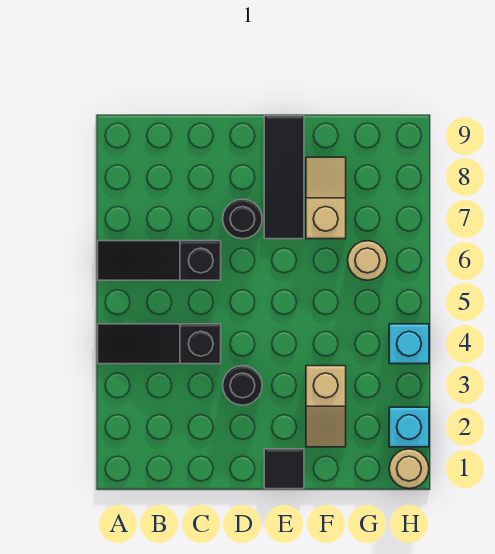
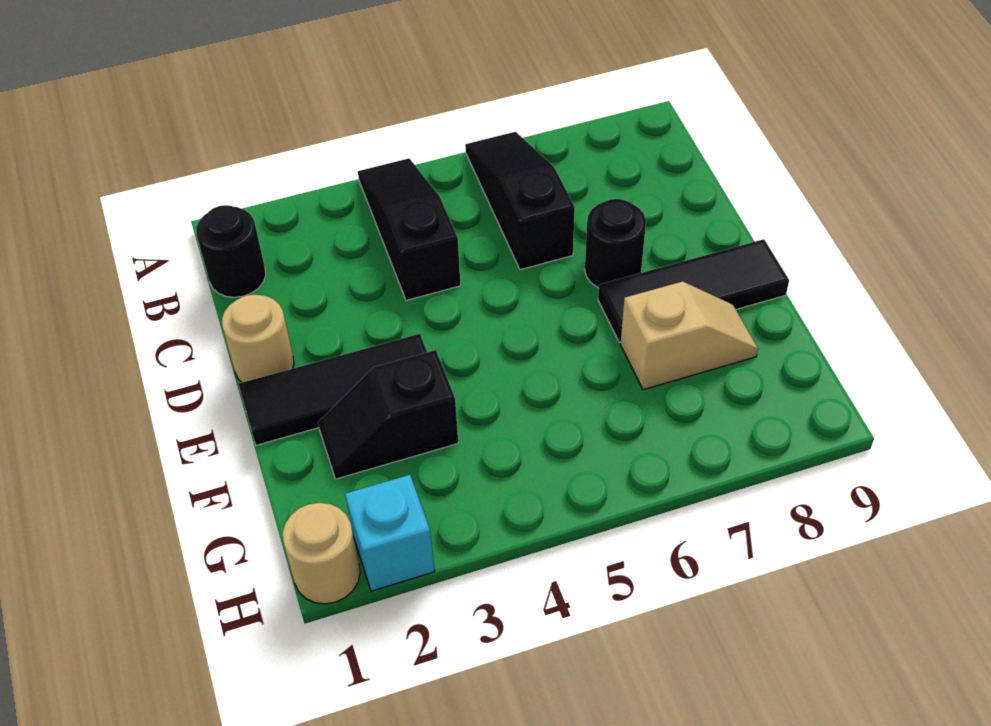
black 1x1 round brick [223,366,262,405] -> black 1x1 round brick moved to [196,205,266,297]
black 1x1 tile [264,449,304,489] -> black 1x3 tile [239,334,427,445]
tan 1x2 slope [306,366,346,447] -> black 1x2 slope [318,350,458,479]
tan 1x1 round brick [348,241,387,280] -> tan 1x1 round brick moved to [222,295,294,382]
cyan 1x1 brick [389,324,429,364] -> none

